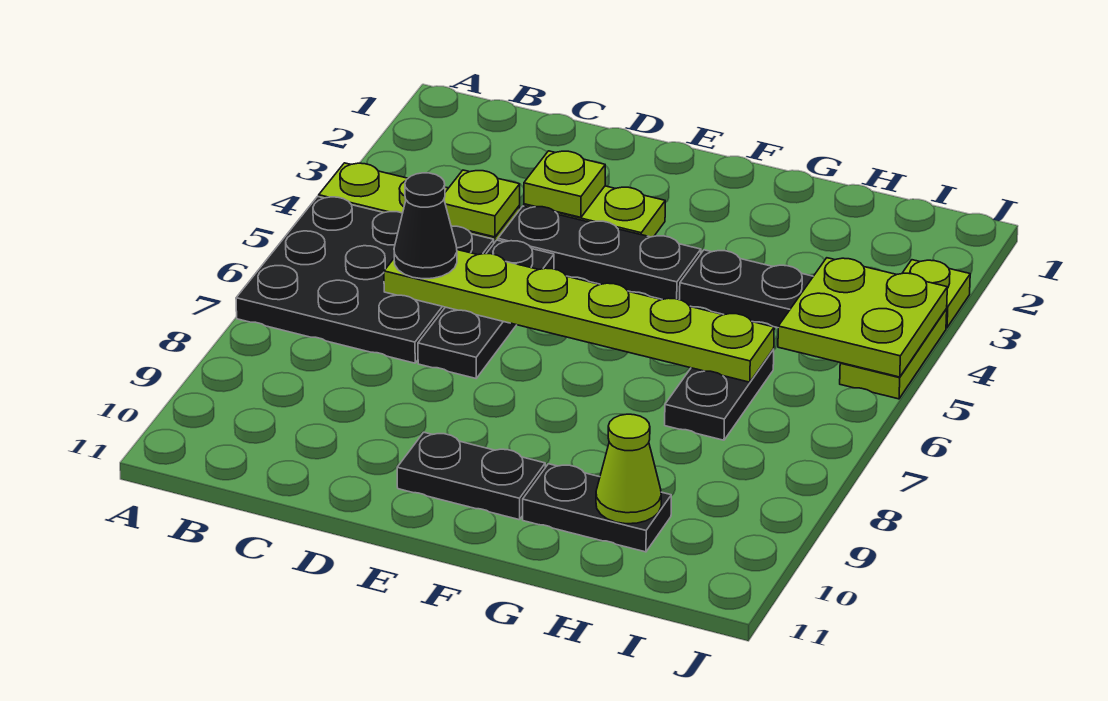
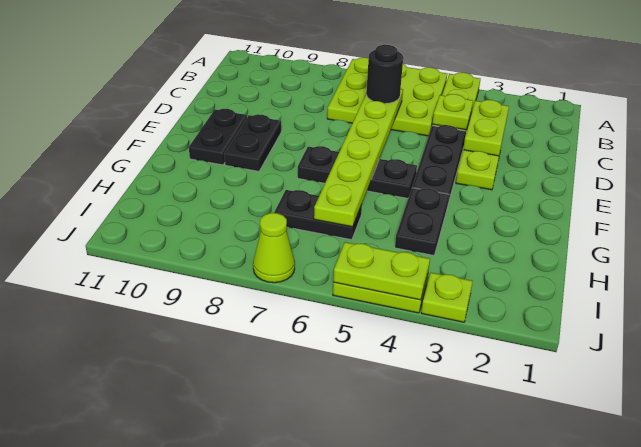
black 3x3 plate [236,197,494,363] -> lime 3x3 plate [327,58,447,136]
black 1x1 cone [394,173,457,279] -> black 1x1 round brick [366,45,403,104]
lime 1x1 plate [524,151,605,217] -> lime 1x2 plate [463,100,509,156]
black 1x3 plate [418,240,554,378] -> black 1x3 plate moved to [298,146,417,198]
black 1x2 plate [523,464,671,552] -> black 1x2 plate moved to [224,114,281,171]
lime 1x1 cone [596,414,661,524] -> lime 1x1 cone moved to [253,213,295,283]
lime 2x2 plate [778,258,947,377] -> lime 1x2 plate [333,242,430,300]

